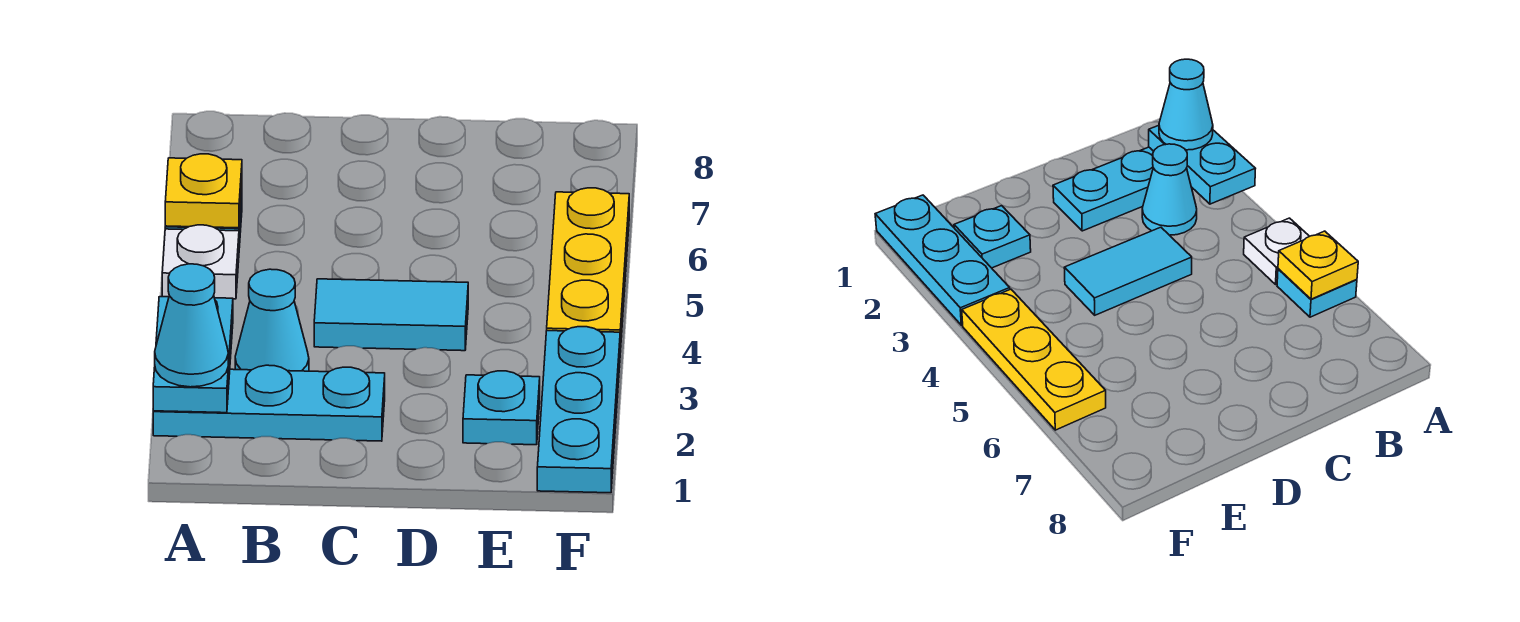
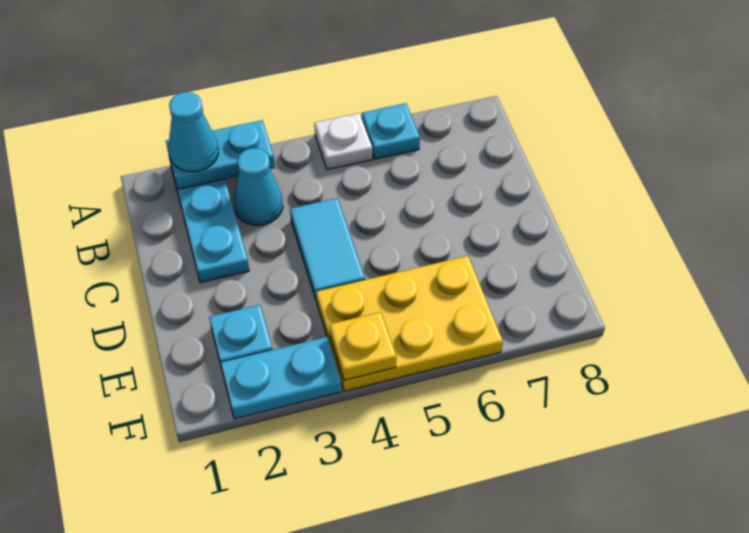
yellow 1x1 plate [165,154,242,228] -> yellow 1x1 plate moved to [329,312,396,380]
cyan 1x3 plate [537,327,620,493] -> cyan 1x2 plate [221,337,342,419]
yellow 1x3 plate [547,188,629,352] -> yellow 2x3 plate [316,256,503,391]

